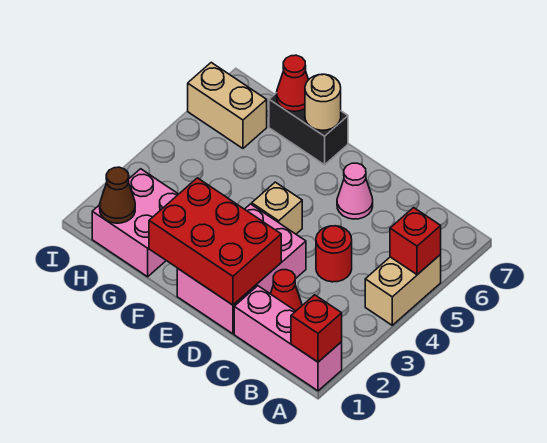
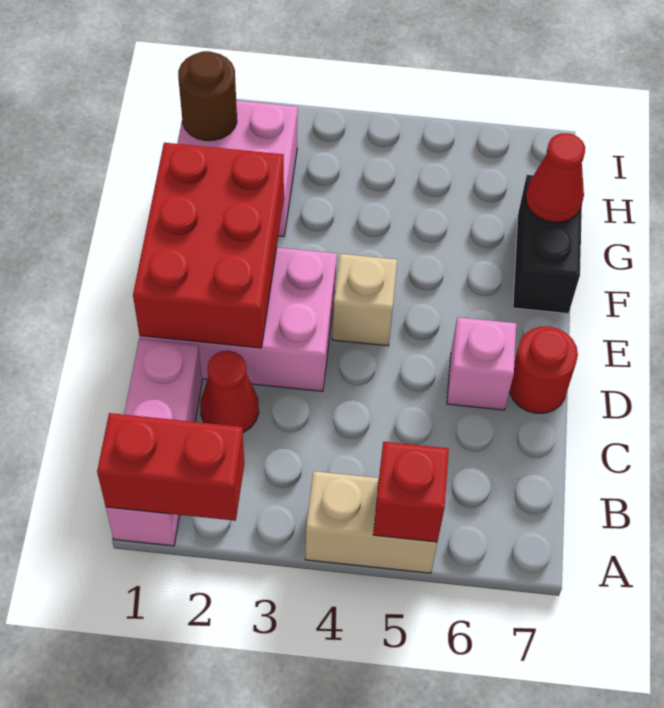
red 1x1 brick [291,295,342,362] -> red 1x2 brick [97,413,244,521]
red 1x1 round brick [316,226,352,282] -> red 1x1 round brick moved to [510,326,578,413]
pink 1x1 cone [337,163,373,219] -> pink 1x1 brick [447,317,516,410]
tan 1x1 round brick [305,74,341,130] -> none
brown 1x1 cone [100,167,135,223] -> brown 1x1 round brick [178,51,237,141]
tan 1x2 brick [188,62,267,148] -> none

